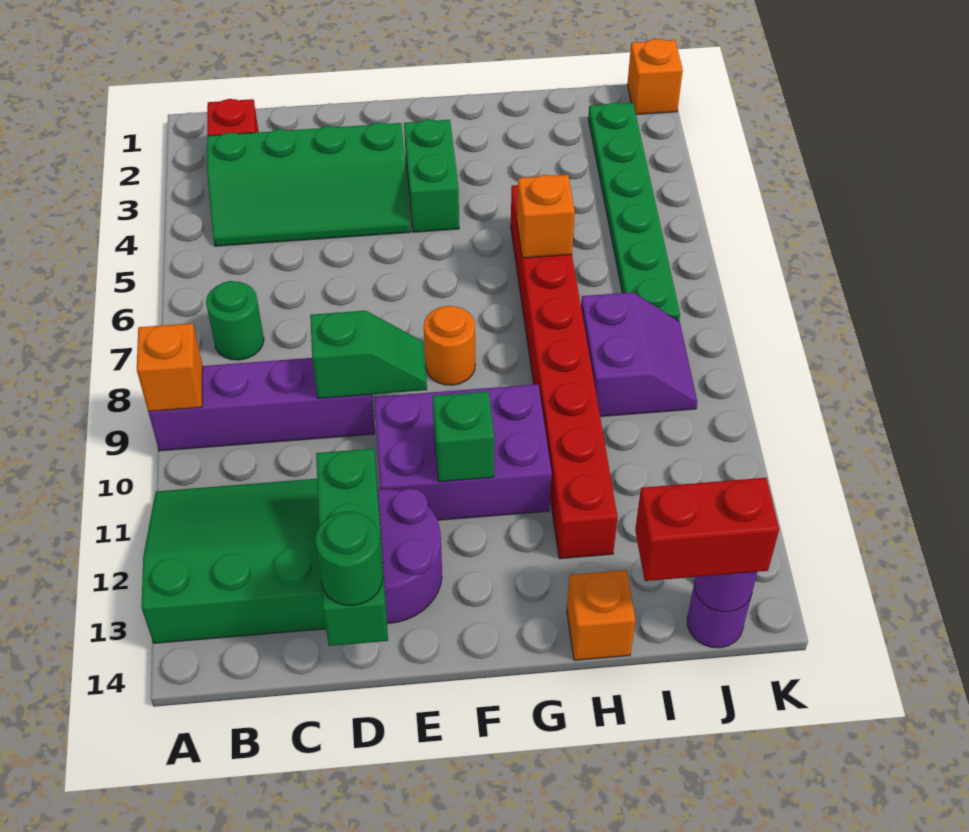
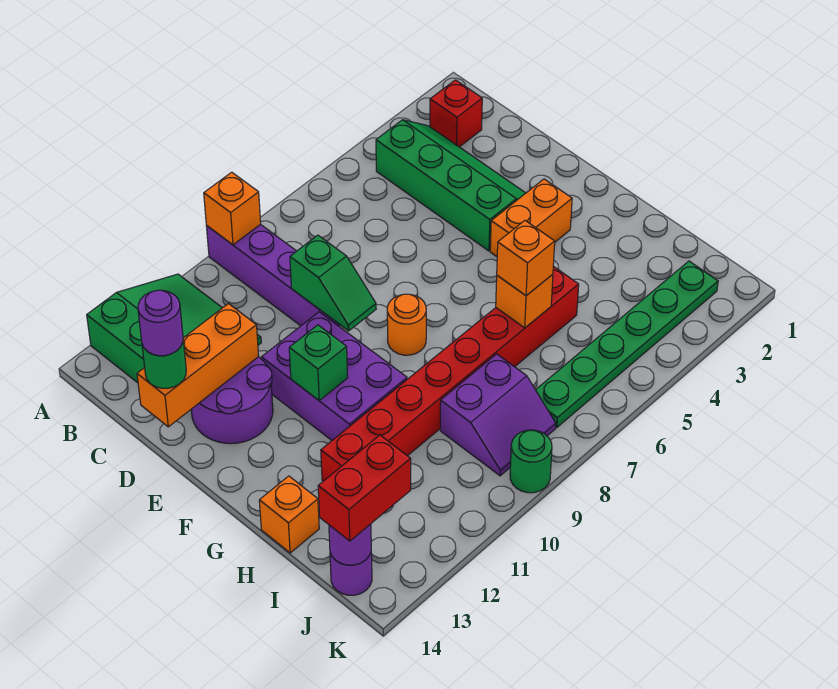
green 2x4 slope [207,123,410,246] -> green 2x4 slope turned to [376,120,526,251]
green 1x1 round brick [206,281,264,360] -> green 1x1 round brick moved to [510,430,552,493]
green 1x3 brick [316,448,388,646] -> orange 1x3 brick [137,304,259,427]
none -> purple 1x1 round brick [138,290,183,356]
green 1x2 brick [404,119,459,232] -> orange 1x2 brick [490,179,572,257]
red 1x2 brick [635,478,779,581] -> red 1x2 brick turned to [318,435,411,541]
orange 1x1 brick [627,39,683,115] -> orange 1x1 brick moved to [497,221,555,296]

